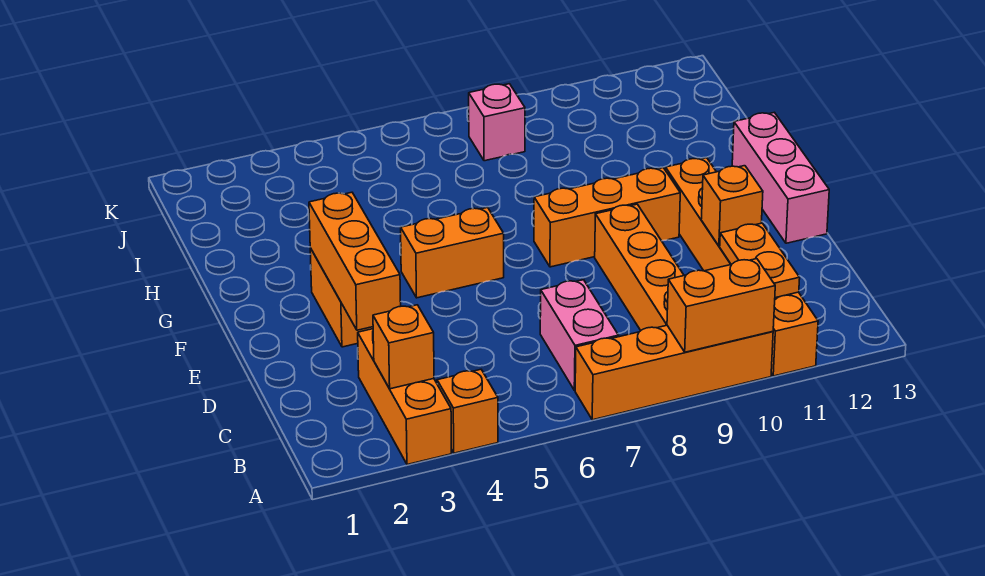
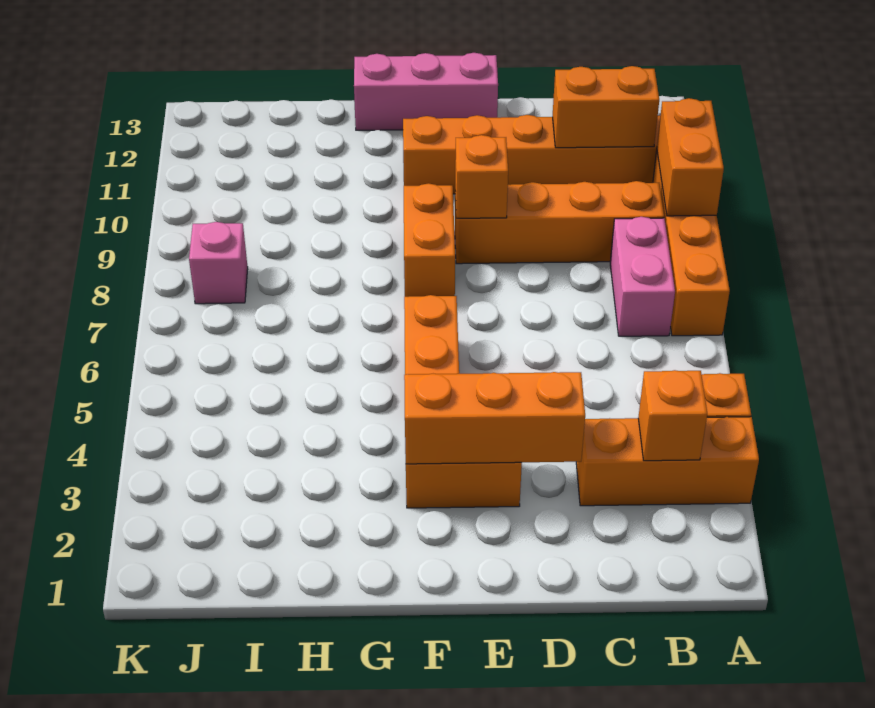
pink 1x2 brick [540,280,619,390] -> pink 1x2 brick turned to [610,217,675,336]
orange 1x2 plate [720,223,800,298] -> orange 1x2 brick [553,66,659,148]
orange 1x1 brick [701,166,763,246] -> orange 1x1 brick moved to [455,135,508,218]
orange 1x3 brick [534,168,680,267] -> orange 1x2 brick [404,183,455,297]

